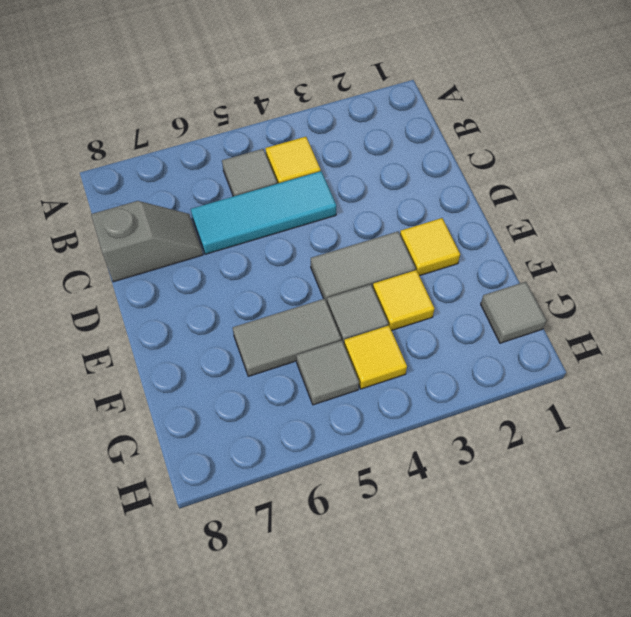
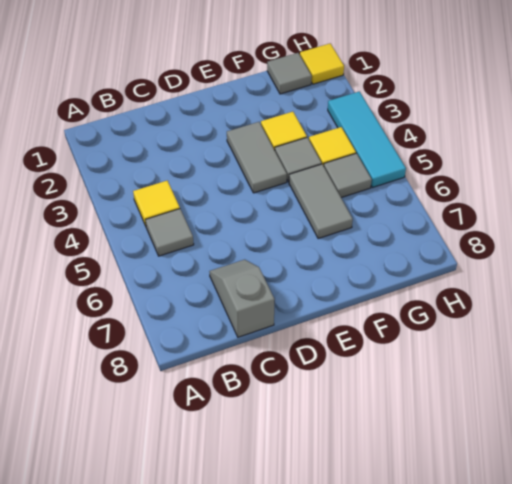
cyan 1x3 tile [191,171,336,254] -> cyan 1x3 tile moved to [328,91,406,188]
yellow 1x1 tile [400,218,460,276] -> yellow 1x1 tile moved to [300,43,344,84]

